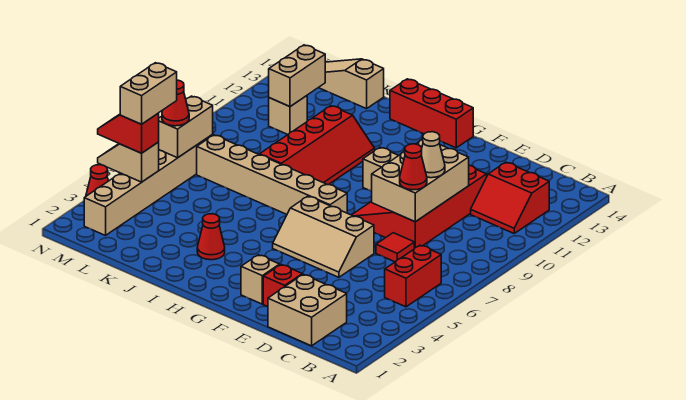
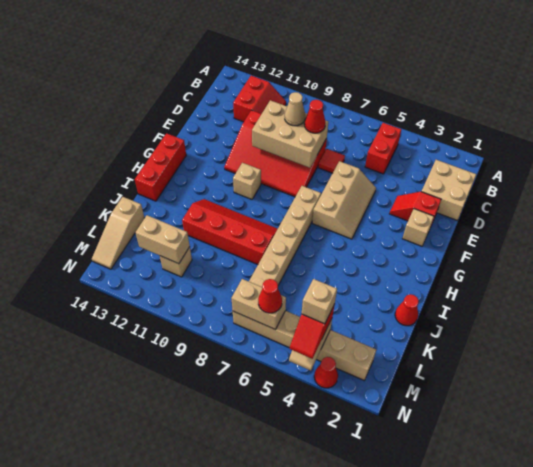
red 1x2 brick [385,245,441,307] -> red 1x2 brick turned to [365,123,401,174]
red 1x1 cone [197,214,225,260] -> red 1x1 cone moved to [395,294,419,326]
tan 1x2 brick [120,63,177,124] -> tan 1x1 brick [302,279,337,324]

